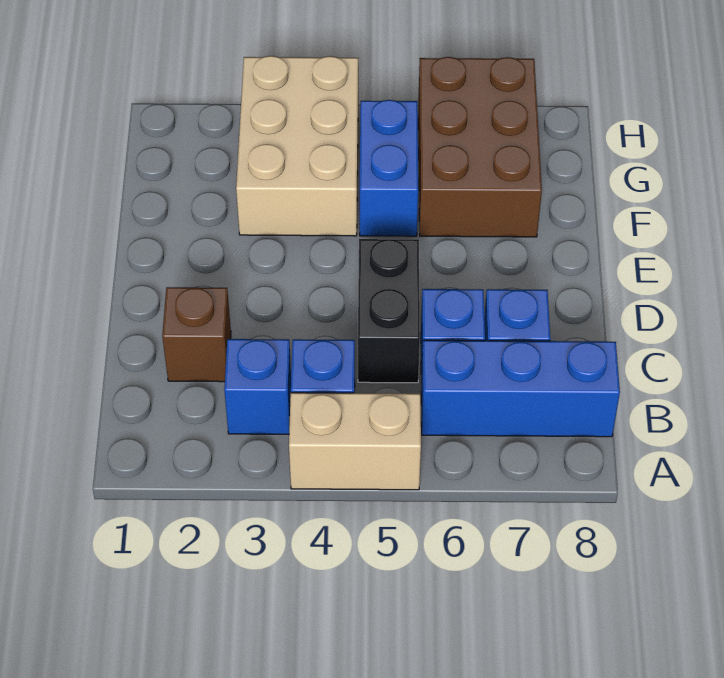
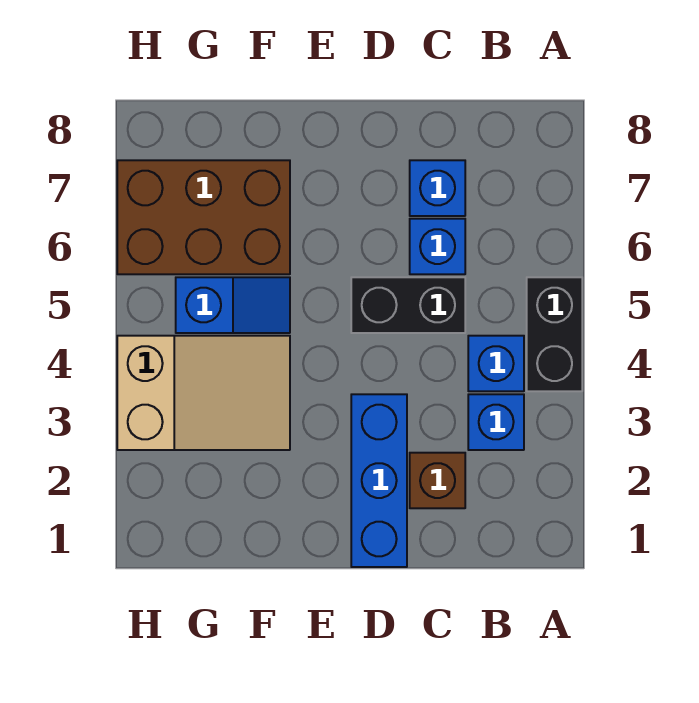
tan 1x2 brick [289,393,421,490] -> black 1x2 brick [527,277,582,391]
blue 1x3 brick [421,340,620,437] -> blue 1x3 brick moved to [351,394,407,567]
tan 2x3 brick [236,56,358,236] -> tan 2x3 slope [117,336,290,450]
blue 1x2 brick [360,100,418,236] -> blue 1x2 slope [176,277,290,333]

